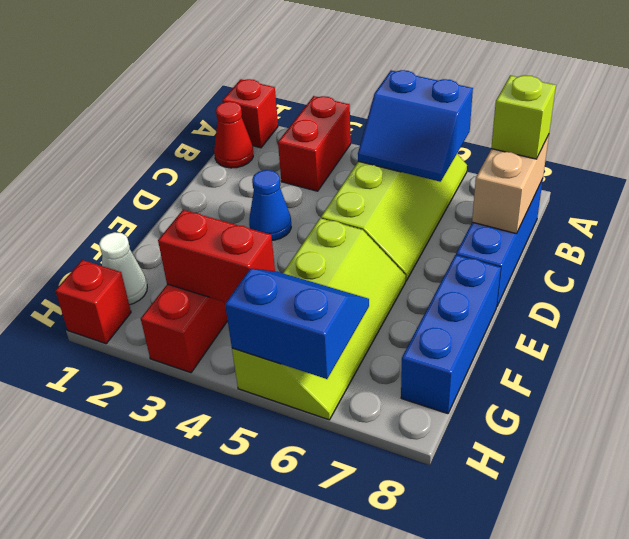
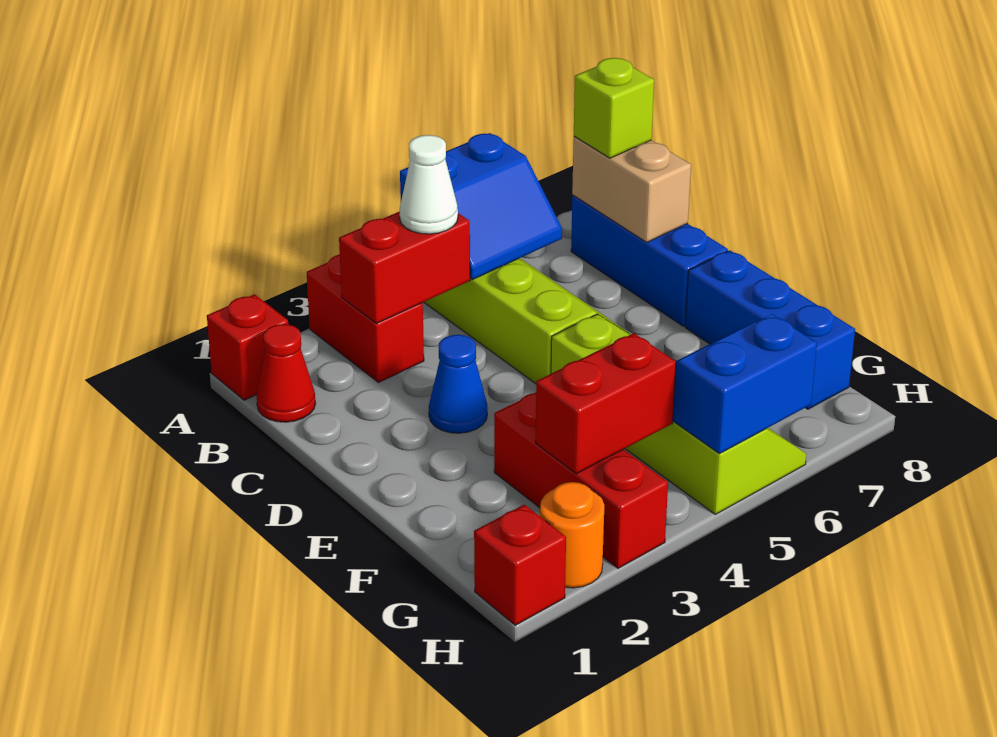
none -> red 1x2 brick [339,211,470,323]
white 1x1 cone [99,232,147,305] -> white 1x1 cone moved to [400,135,458,234]
none -> orange 1x1 round brick [540,482,604,588]

